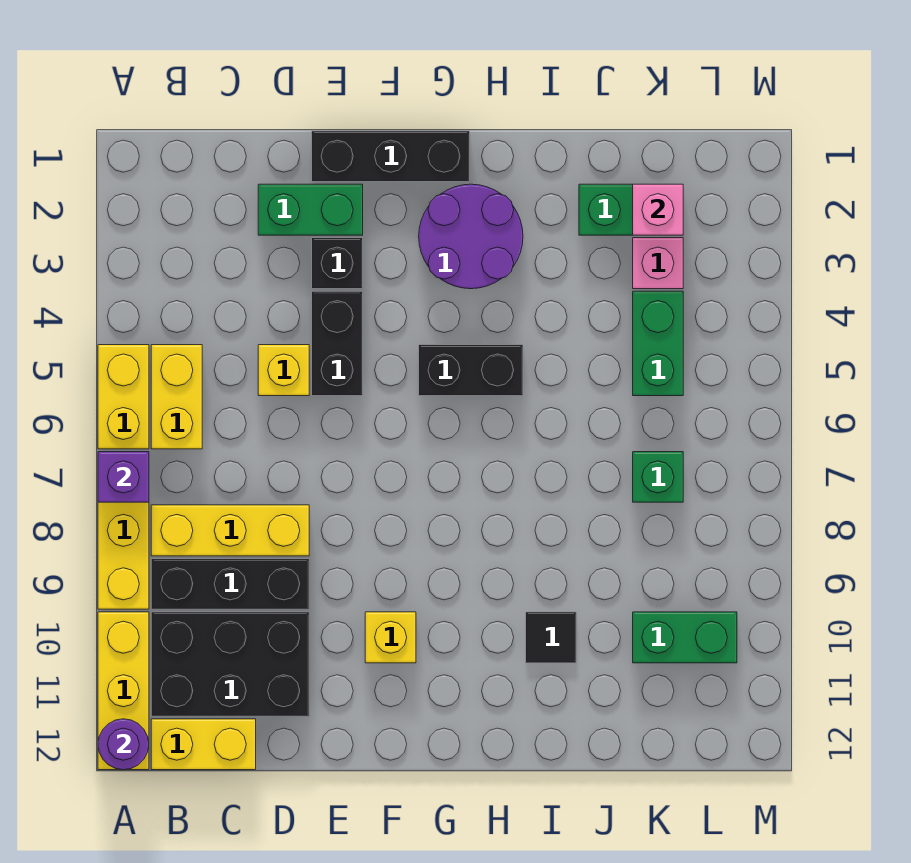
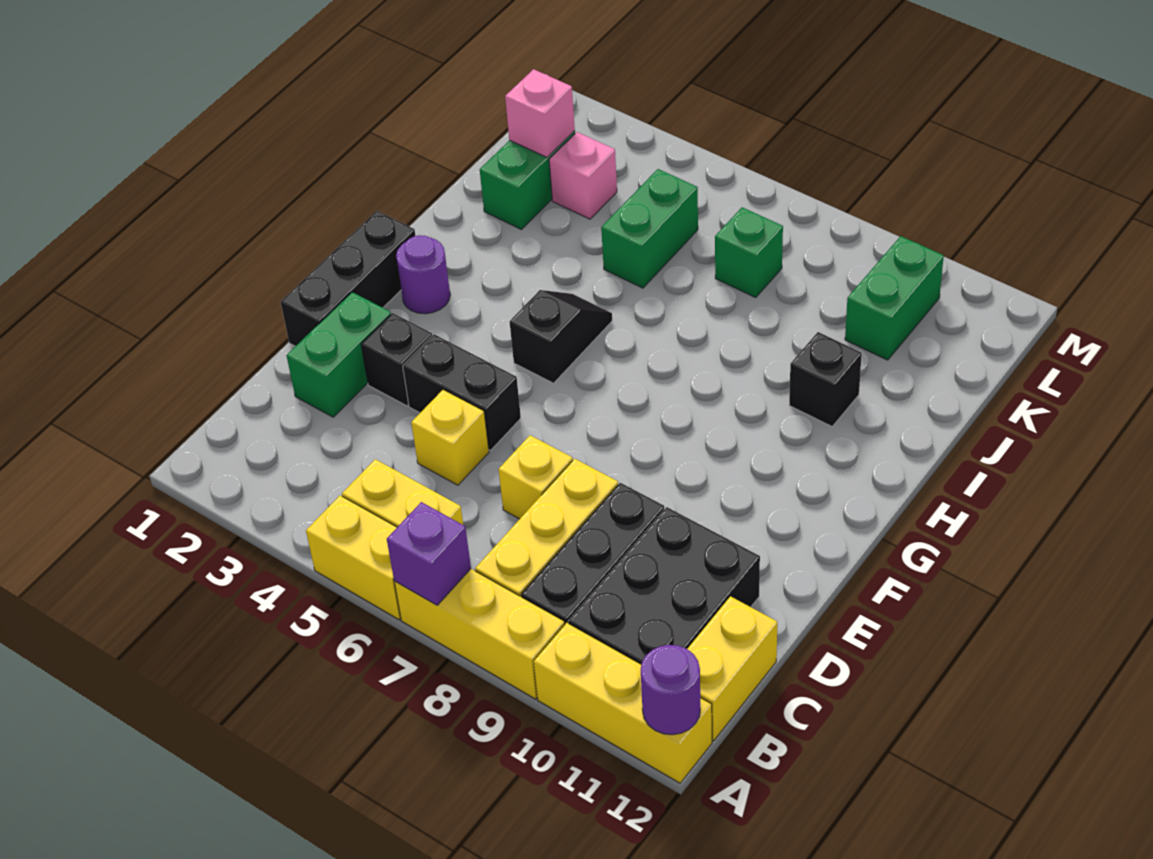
yellow 1x1 brick [365,612,416,663] -> yellow 1x1 brick moved to [498,435,573,519]
purple 2x2 round brick [419,184,523,289] -> purple 1x1 round brick [396,235,450,314]
black 1x2 brick [419,345,523,396] -> black 1x2 slope [510,290,612,383]
black 1x1 tile [526,612,576,663] -> black 1x1 brick [789,332,862,426]
green 1x2 brick [633,291,683,396] -> green 1x2 brick turned to [601,169,698,288]

